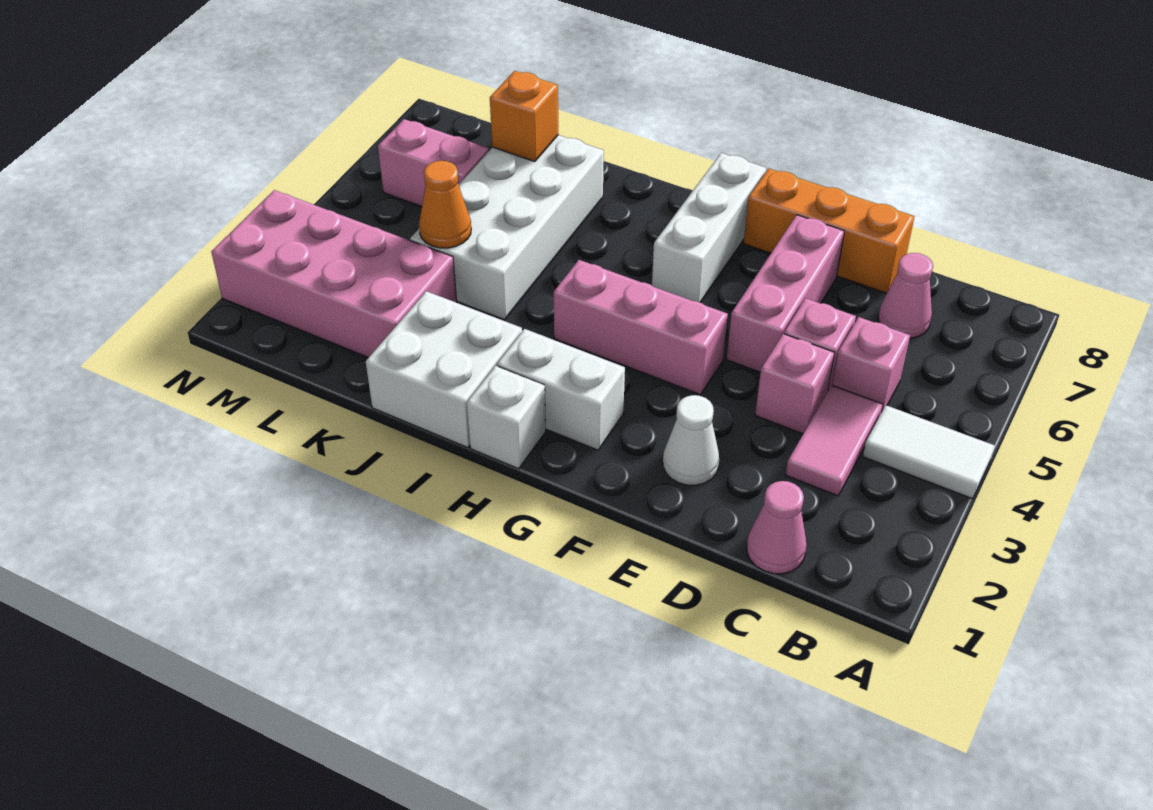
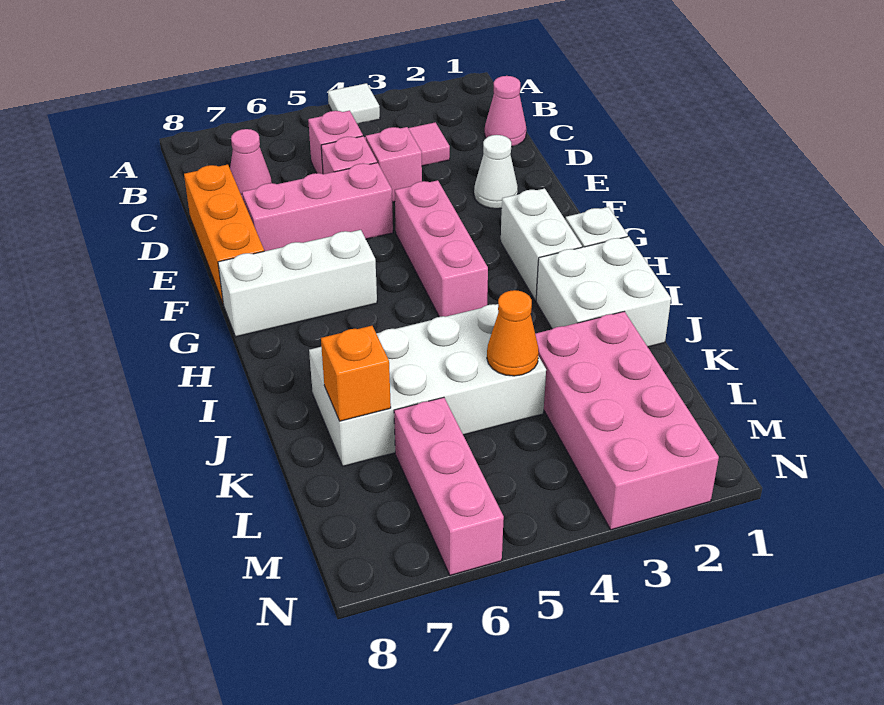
white 1x2 tile [863,405,995,499] -> white 1x1 tile [328,83,380,124]
pink 1x2 brick [378,119,489,207] -> pink 1x3 brick [394,397,504,575]

